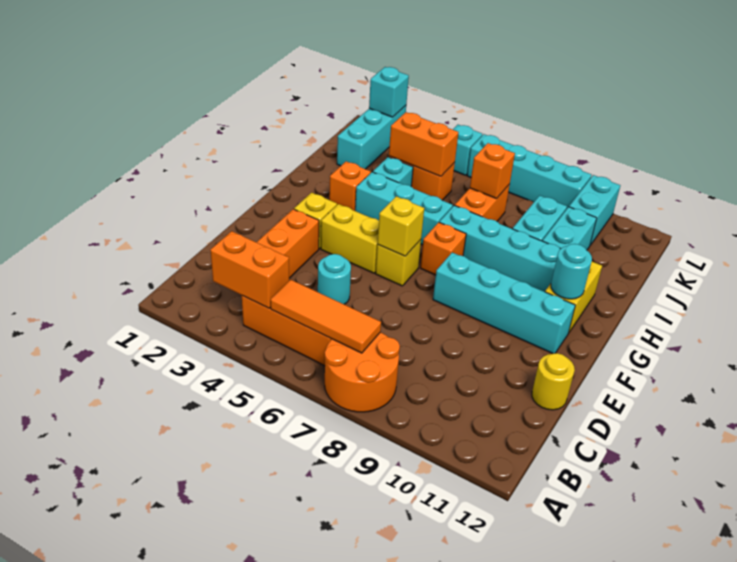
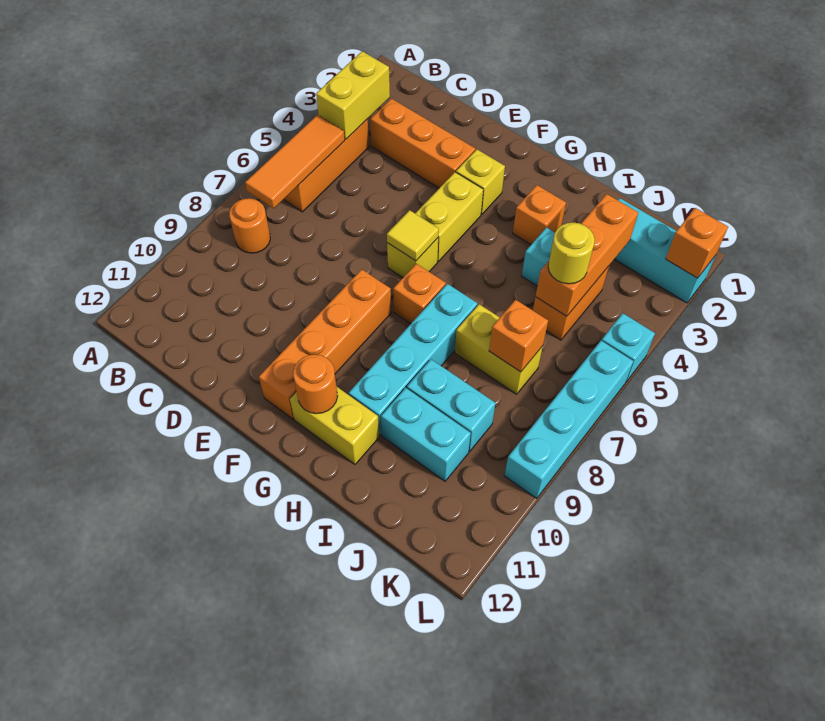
orange 2x2 round brick [325,332,400,412] -> orange 1x1 round brick [229,198,270,253]
orange 1x2 brick [210,231,289,308] -> yellow 1x2 brick [316,51,390,139]
cyan 1x1 round brick [318,254,351,304] -> none
yellow 1x1 round brick [532,353,575,410] -> yellow 1x1 round brick moved to [548,222,595,284]
yellow 1x1 brick [378,196,424,256] -> yellow 1x1 tile [387,210,439,261]
cyan 1x4 brick [433,253,575,354] -> orange 1x4 brick [259,269,392,419]
cyan 1x1 round brick [551,244,592,299] -> orange 1x1 round brick [293,354,338,414]
cyan 1x3 brick [355,172,453,245] -> none
orange 1x2 brick [455,184,510,221] -> yellow 1x2 brick [455,304,543,394]
orange 1x2 brick [389,112,459,176] -> orange 1x3 brick [536,194,638,316]
cyan 1x2 brick [569,175,620,245] -> none
cyan 1x1 brick [369,67,409,117] -> orange 1x1 brick [666,208,728,278]

